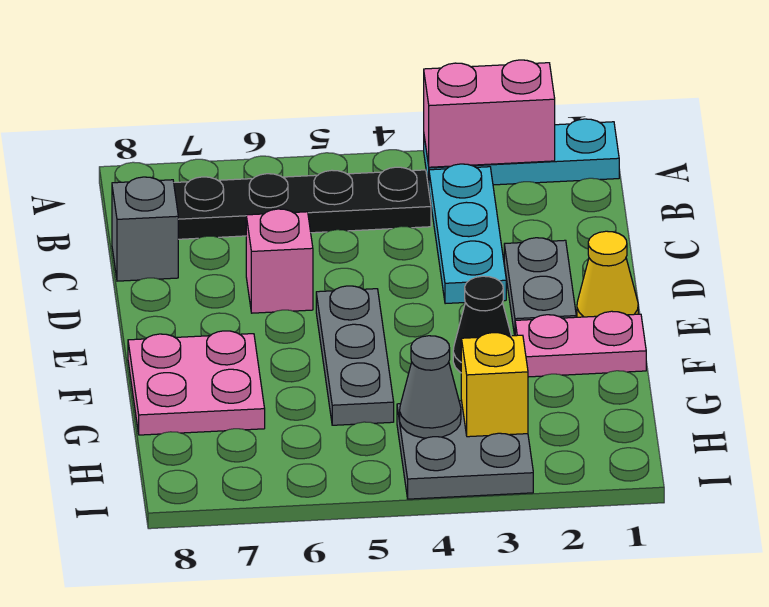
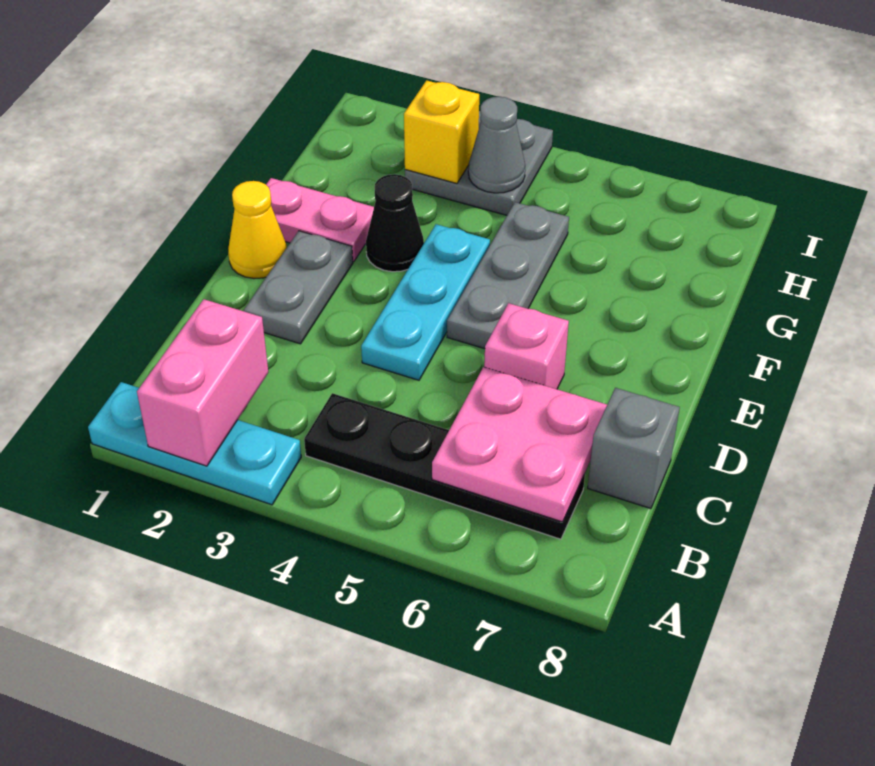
pink 1x2 brick [424,60,555,167] -> pink 1x2 brick turned to [137,299,268,466]
cyan 1x3 plate [429,164,506,304] -> cyan 1x3 plate moved to [361,224,490,380]
pink 2x2 plate [128,331,265,435] -> pink 2x2 plate moved to [432,367,607,522]

